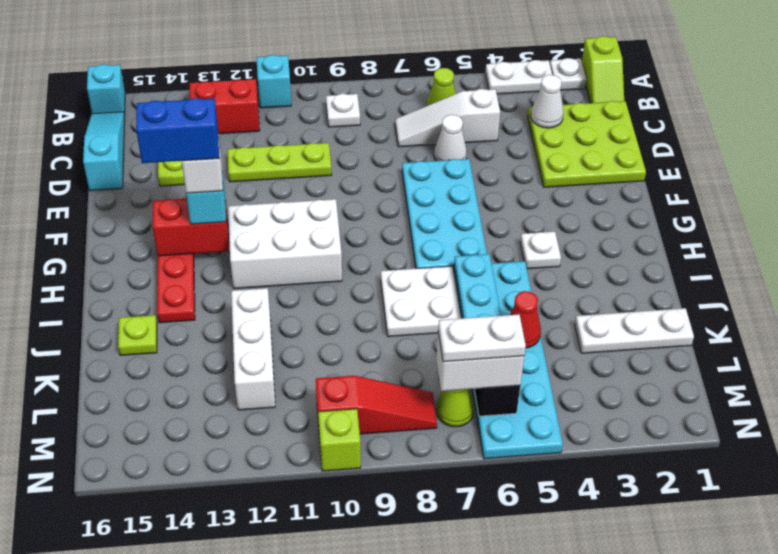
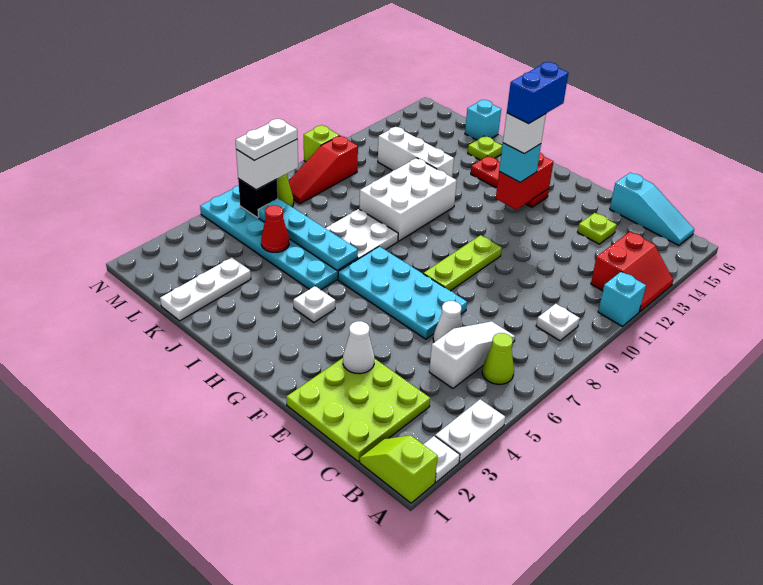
cyan 1x1 brick [87,64,125,116] -> cyan 1x1 brick moved to [465,100,501,140]
white 1x1 cone [531,75,563,128] -> white 1x1 cone moved to [343,321,374,374]
lime 1x3 plate [228,143,332,182] -> lime 1x3 plate moved to [423,235,502,291]
white 2x3 brick [228,199,342,289] -> white 2x3 brick moved to [359,158,457,241]

